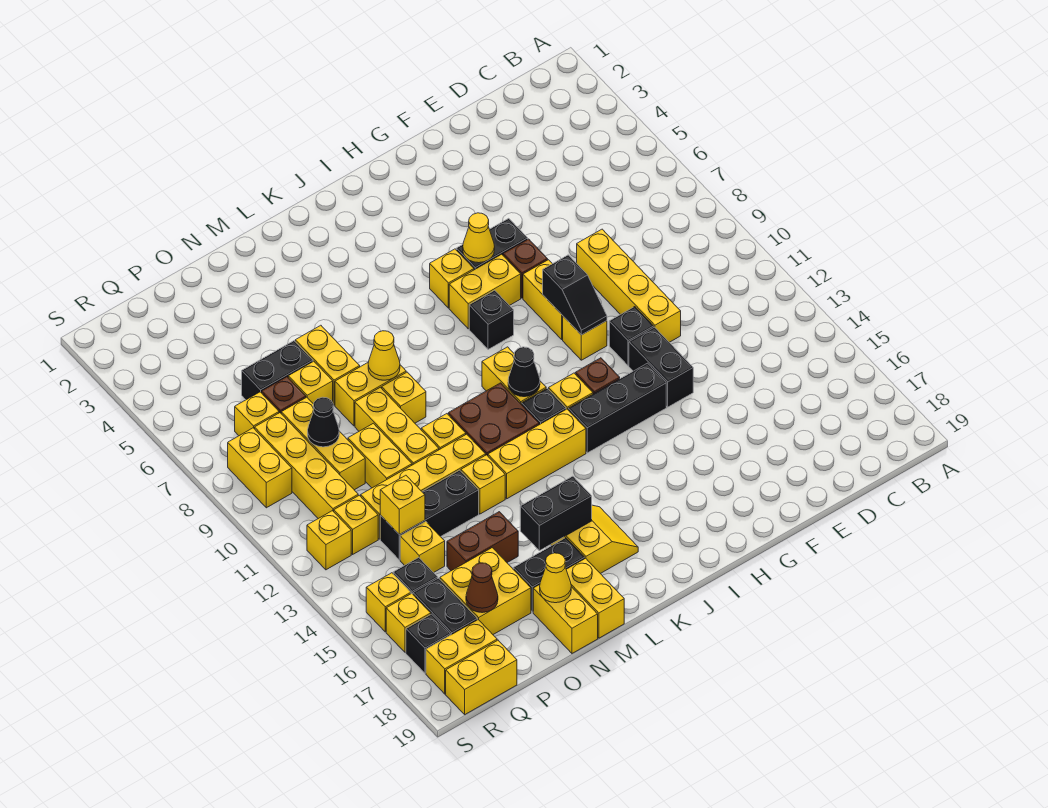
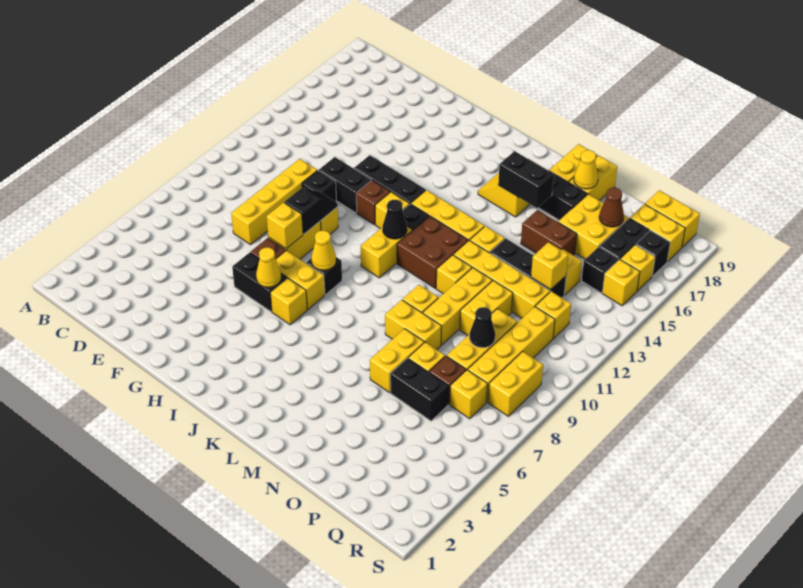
black 1x2 brick [629,327,693,407] -> black 1x2 brick turned to [319,157,371,213]
yellow 1x1 cone [368,331,400,380] -> yellow 1x1 cone moved to [311,231,336,270]
yellow 1x1 brick [307,511,351,570] -> yellow 1x1 brick moved to [267,202,303,249]

